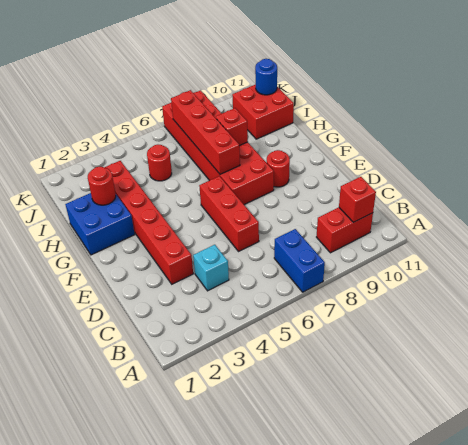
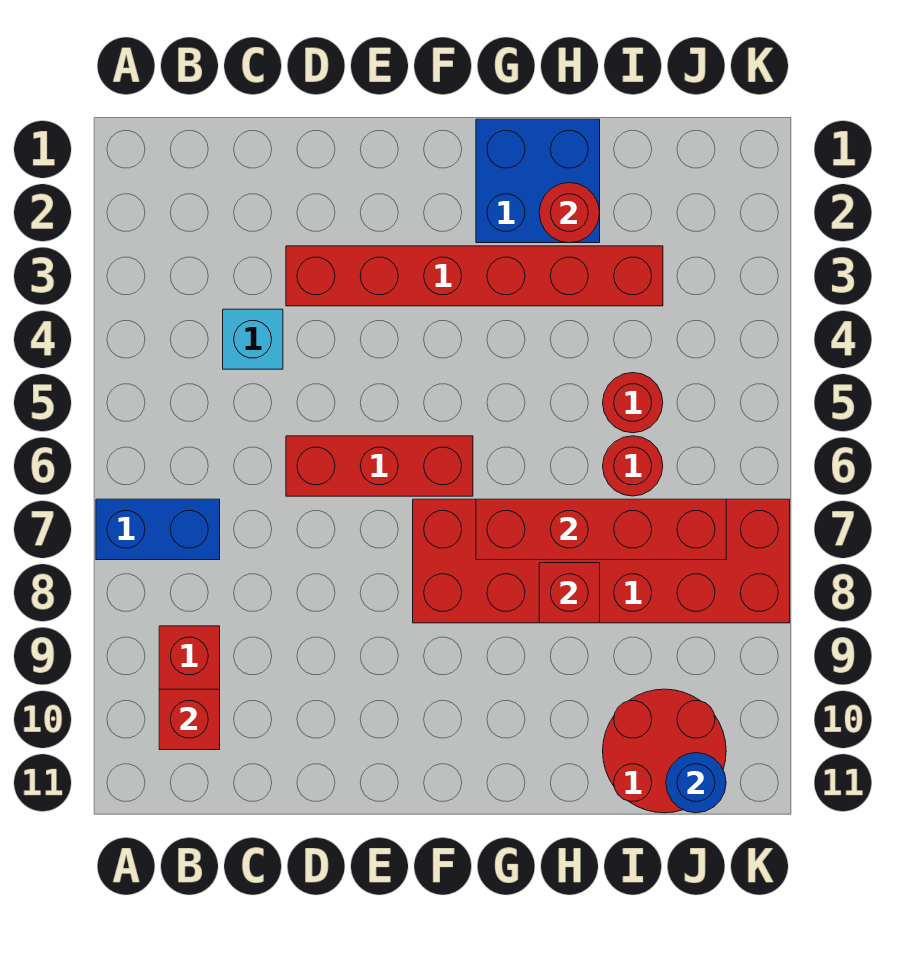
red 1x1 round brick [267,150,290,187] -> red 1x1 round brick moved to [603,436,663,496]
red 2x2 brick [232,84,294,139] -> red 2x2 round brick [603,689,726,813]

